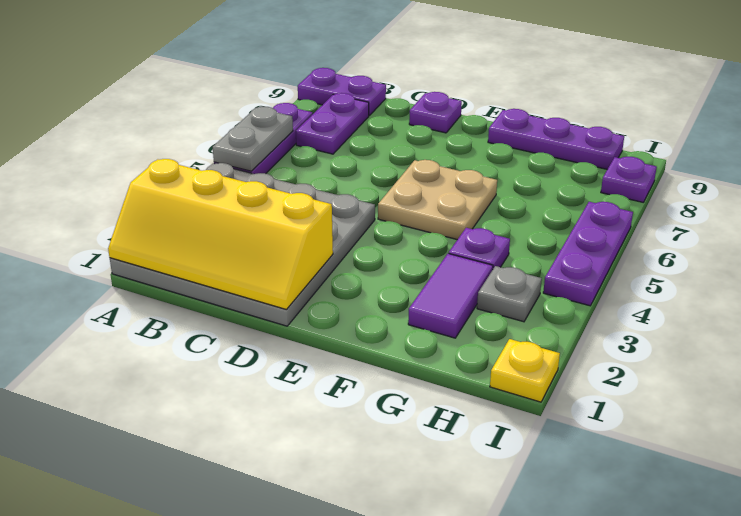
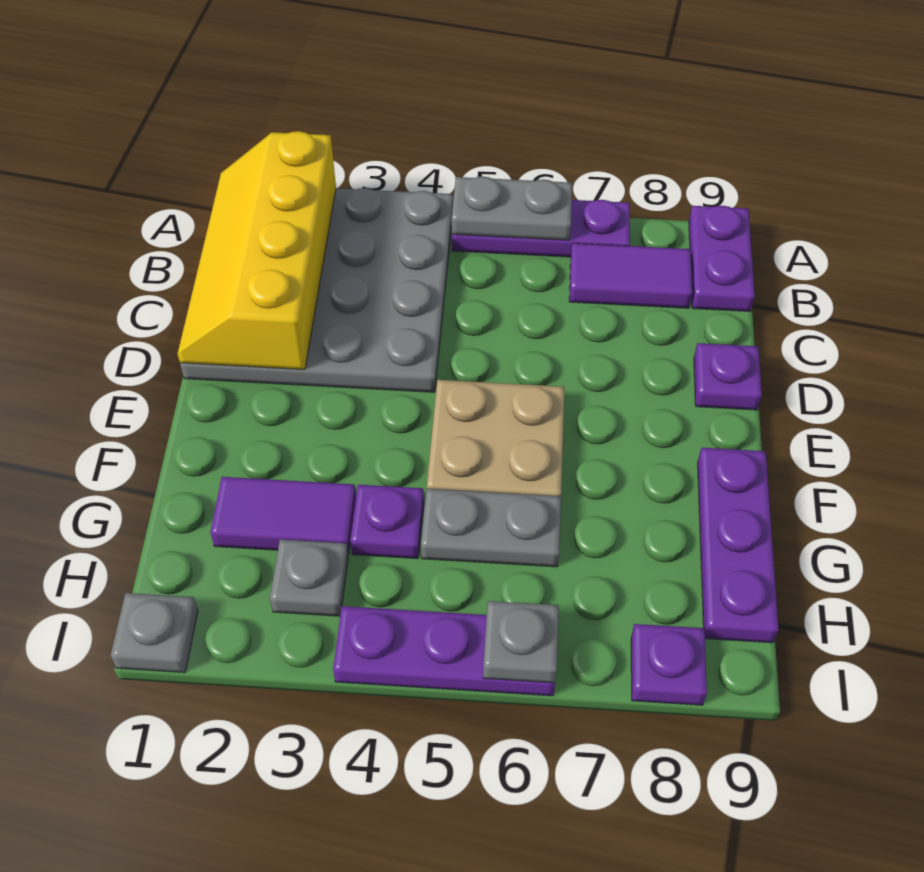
purple 1x2 plate [296,93,369,154] -> purple 1x2 tile [569,243,692,308]
none -> grey 1x2 plate [421,489,561,567]
yellow 1x1 plate [490,339,560,402] -> grey 1x1 plate [111,593,198,673]
none -> grey 1x1 plate [483,601,559,683]

